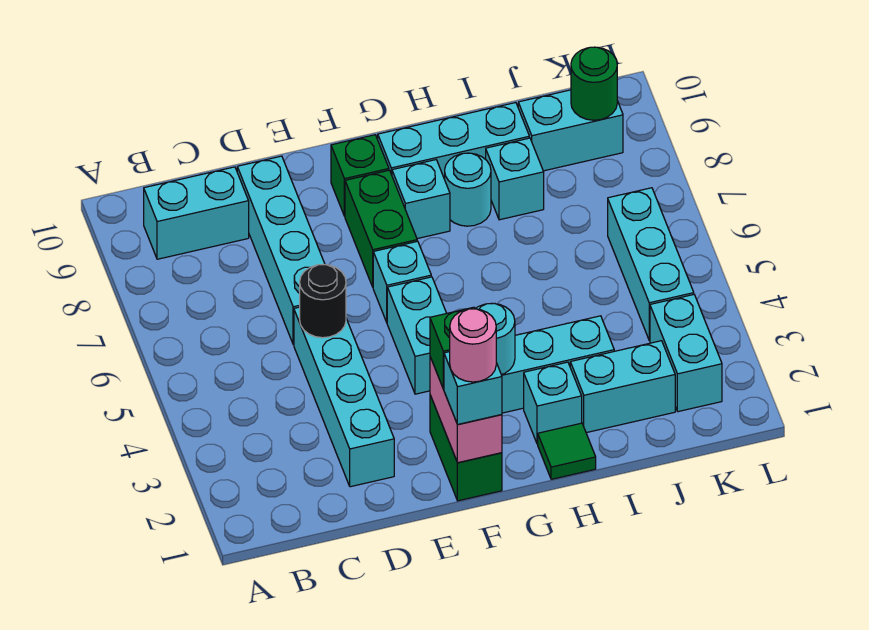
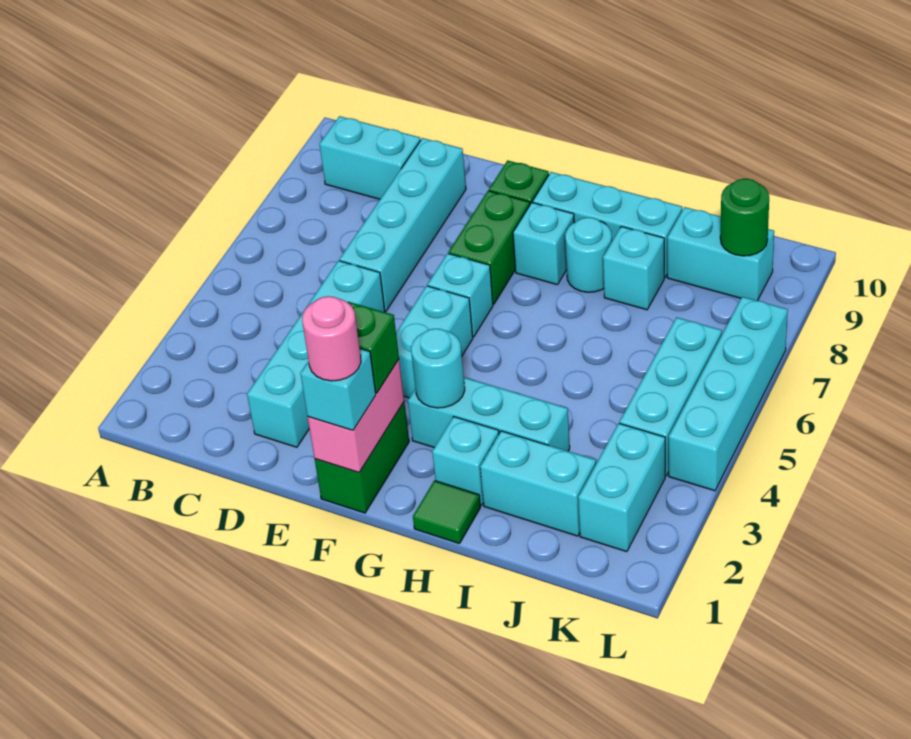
black 1x1 round brick [300,265,346,338] -> none
none -> cyan 1x4 brick [669,297,788,491]

